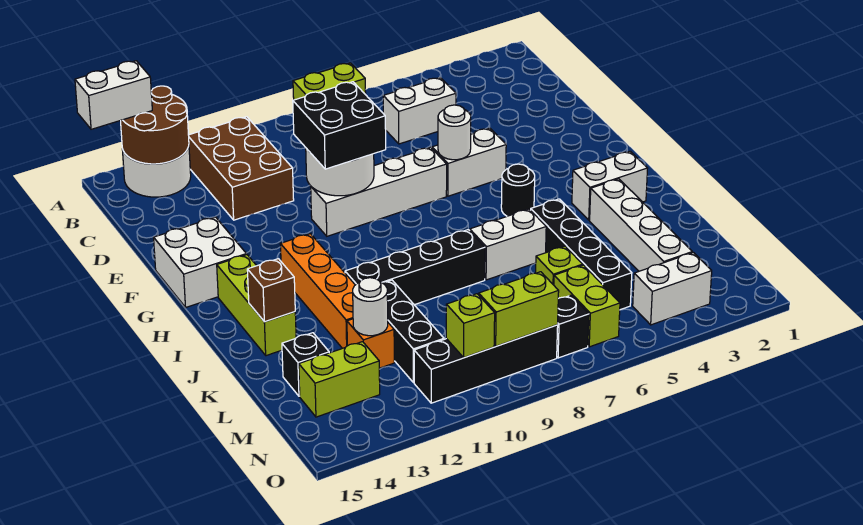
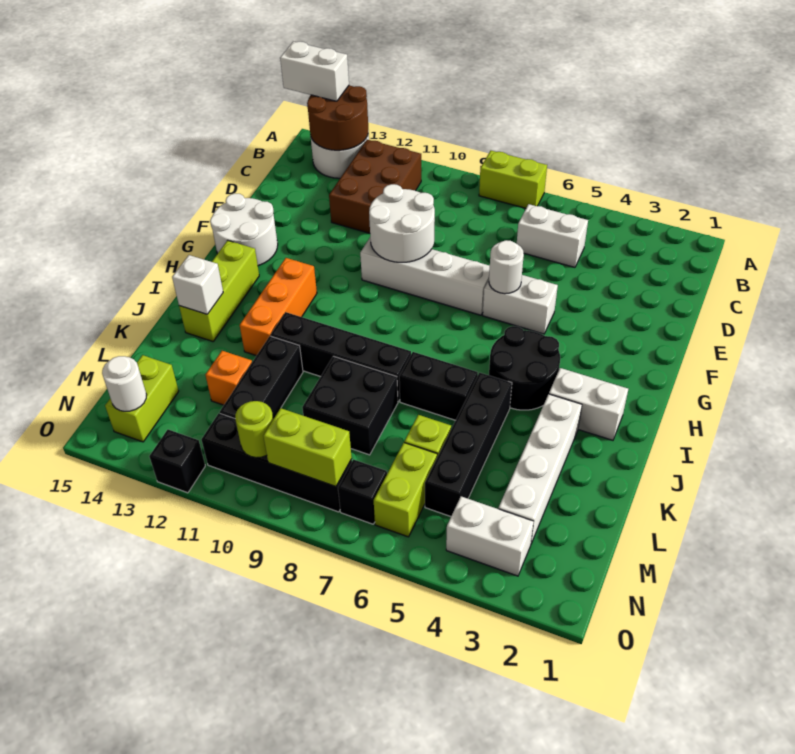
black 2x2 brick [293,82,386,169] -> black 2x2 brick moved to [302,356,398,455]
white 2x2 brick [154,217,246,307] -> white 2x2 round brick [210,193,278,266]
black 1x1 round brick [501,164,535,216] -> black 2x2 round brick [489,326,560,410]
orange 1x4 brick [280,234,355,348] -> orange 1x3 brick [240,258,317,356]
white 1x2 brick [470,209,546,280] -> black 1x2 brick [399,352,478,420]
brown 1x1 brick [247,259,295,322] -> white 1x1 brick [172,255,223,314]
white 1x1 round brick [353,278,388,336] -> white 1x1 round brick moved to [102,356,147,411]
black 1x1 brick [282,333,329,396] -> black 1x1 brick moved to [149,430,205,493]
lime 1x2 brick [299,342,380,417] -> lime 1x2 brick turned to [105,355,179,442]
lime 1x1 brick [446,294,495,358] -> lime 1x1 round brick [235,401,273,458]

